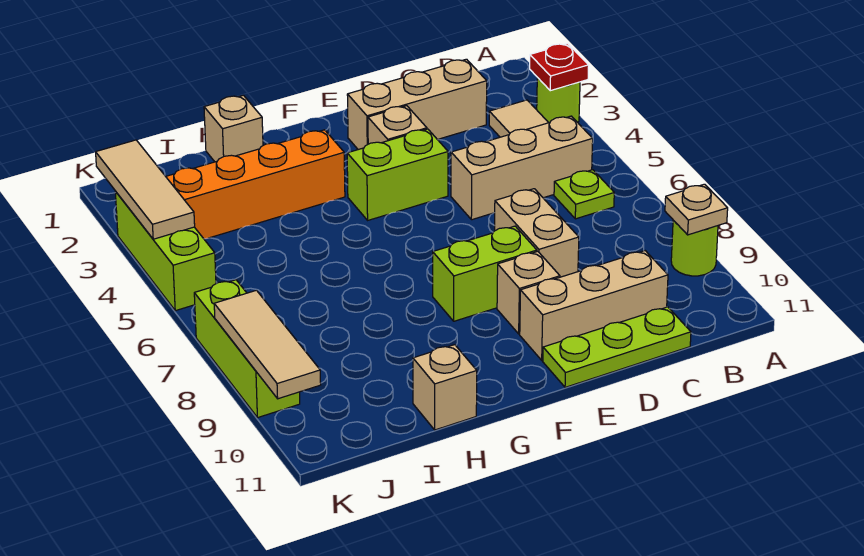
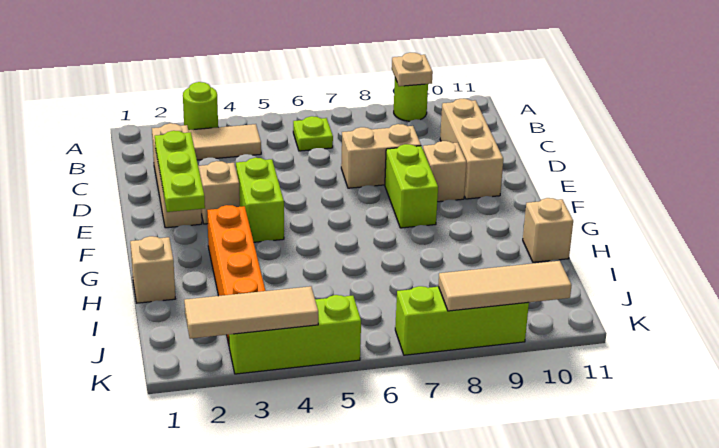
red 1x1 plate [530,44,589,91] -> none
tan 1x3 brick [451,116,593,220] -> none
lime 1x3 plate [543,307,691,387] -> lime 1x3 plate moved to [155,131,205,212]

